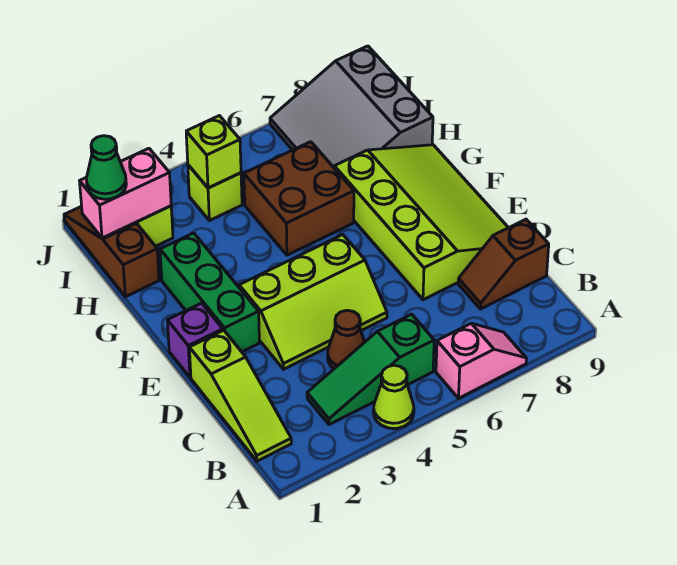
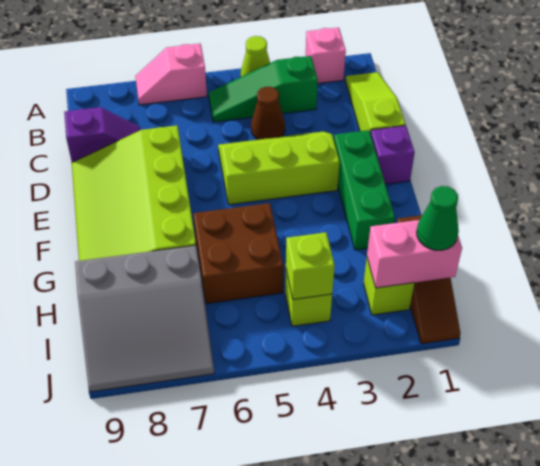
none -> pink 1x1 brick [306,28,346,83]
green 1x3 slope [307,314,434,425] -> green 1x3 slope turned to [209,56,318,122]
brown 1x2 slope [458,219,549,309] -> purple 1x2 slope [64,107,141,162]
grey 3x3 slope [270,46,433,167] -> grey 3x3 slope turned to [75,245,214,392]

